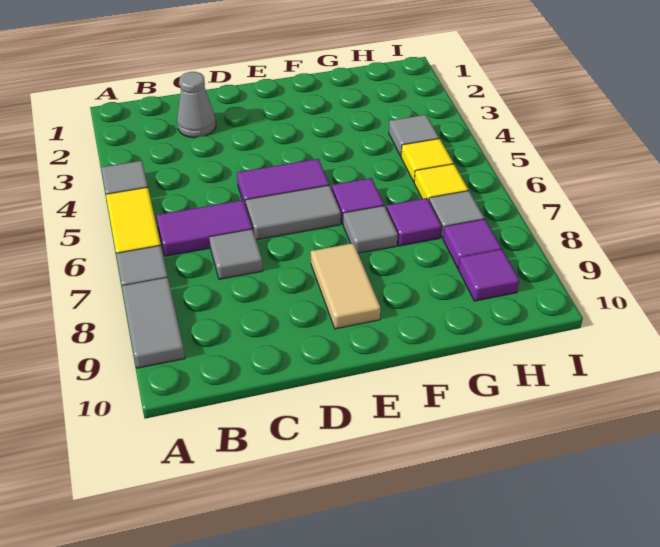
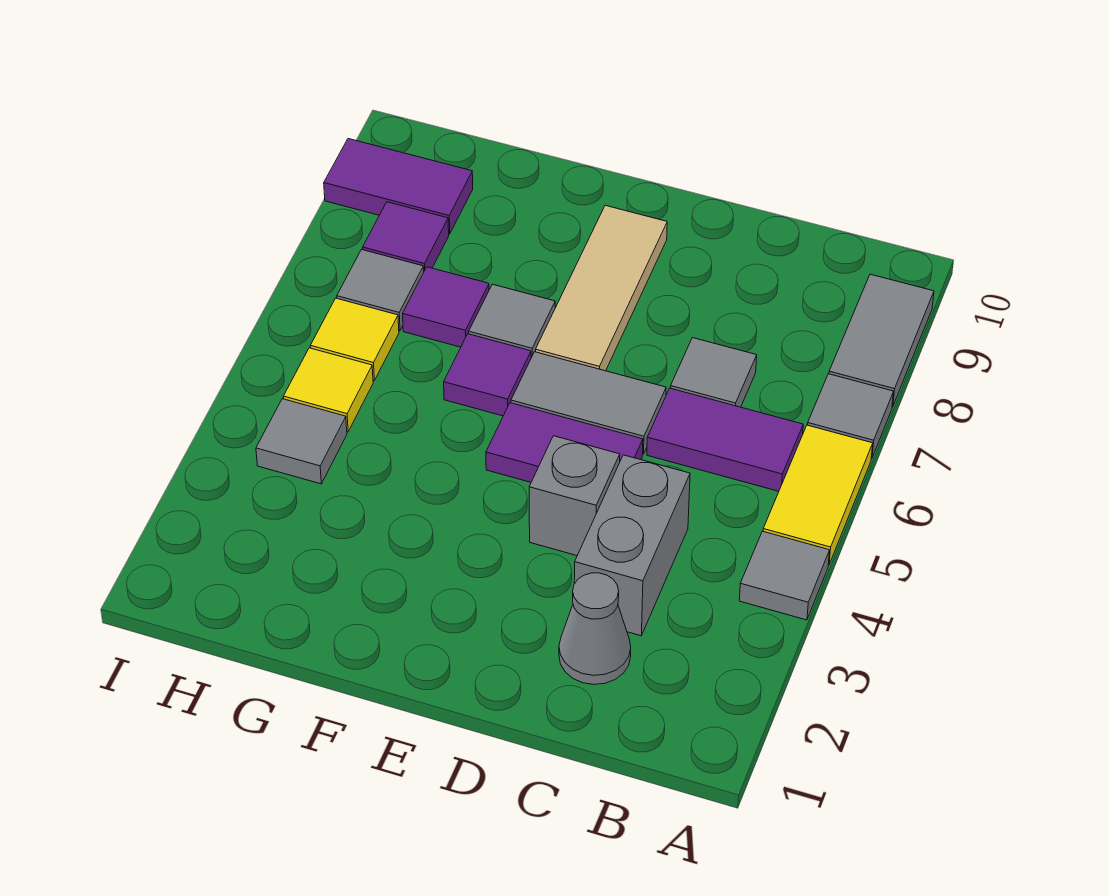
none -> grey 1x2 brick [574,455,690,636]
none -> grey 1x1 brick [529,436,620,556]
tan 1x2 tile [311,243,380,329] -> tan 1x3 tile [536,205,667,371]
purple 1x1 tile [459,249,519,301] -> purple 1x2 tile [324,139,473,234]

